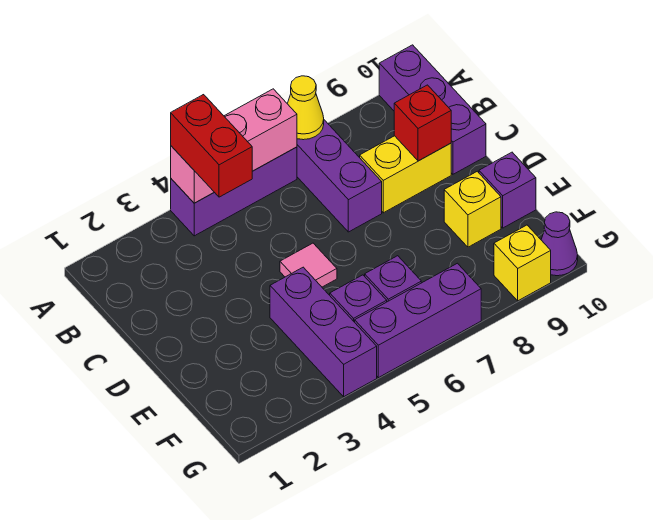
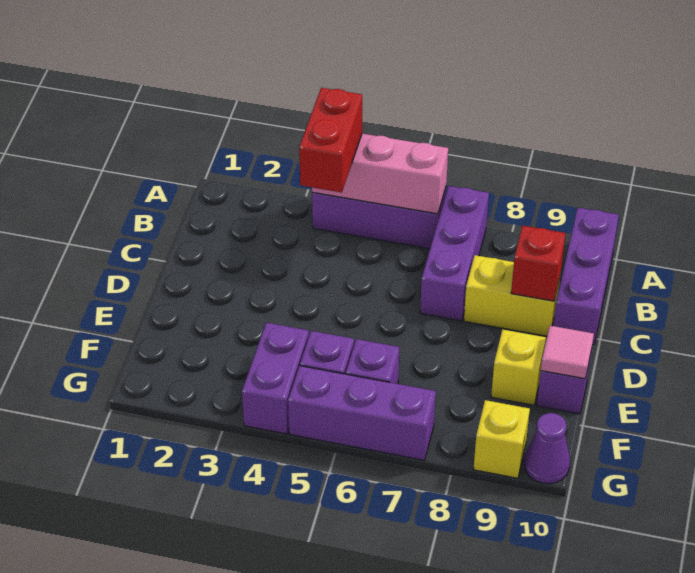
yellow 1x1 cone [287,76,324,140] -> none
pink 1x1 tile [280,243,337,287] -> pink 1x1 tile moved to [541,326,594,379]
purple 1x3 brick [270,267,377,397] -> purple 1x2 brick [242,323,309,434]

